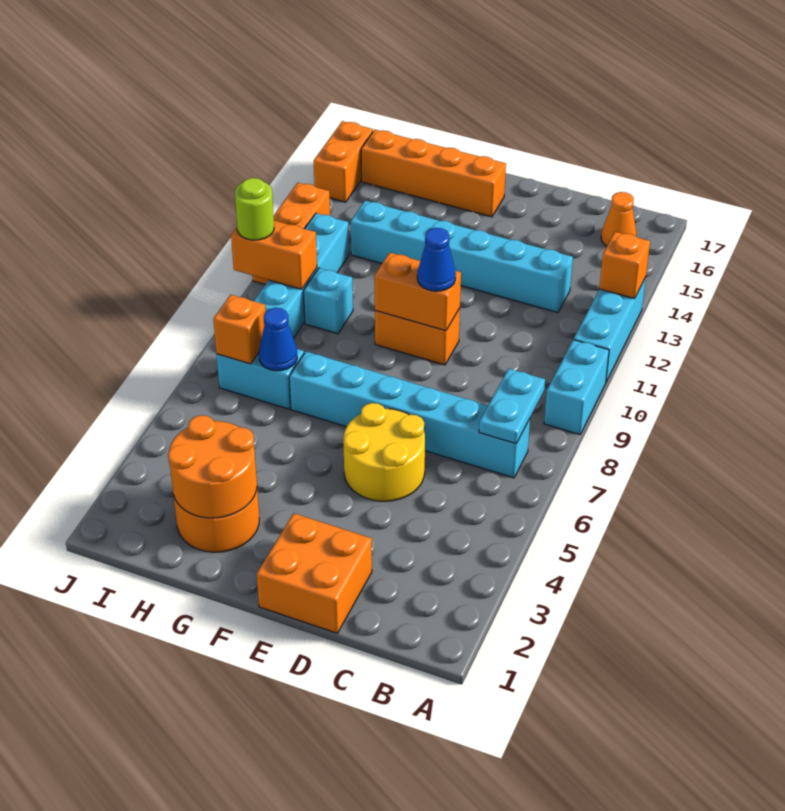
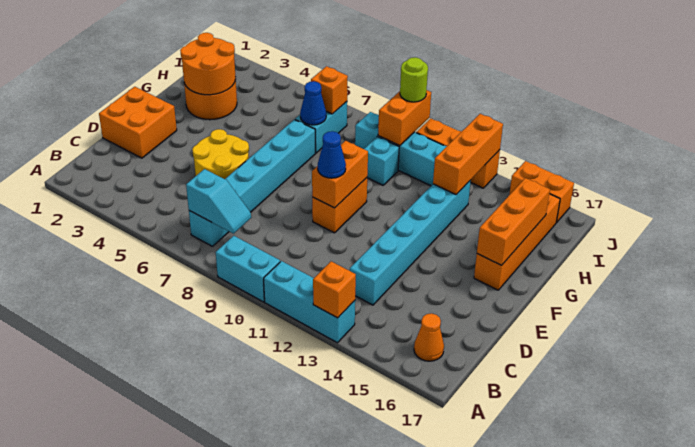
cyan 1x2 plate [479,369,545,443] -> cyan 1x2 slope [186,169,251,234]
none -> orange 1x3 brick [477,178,550,265]
none -> orange 1x3 brick [433,114,503,194]

